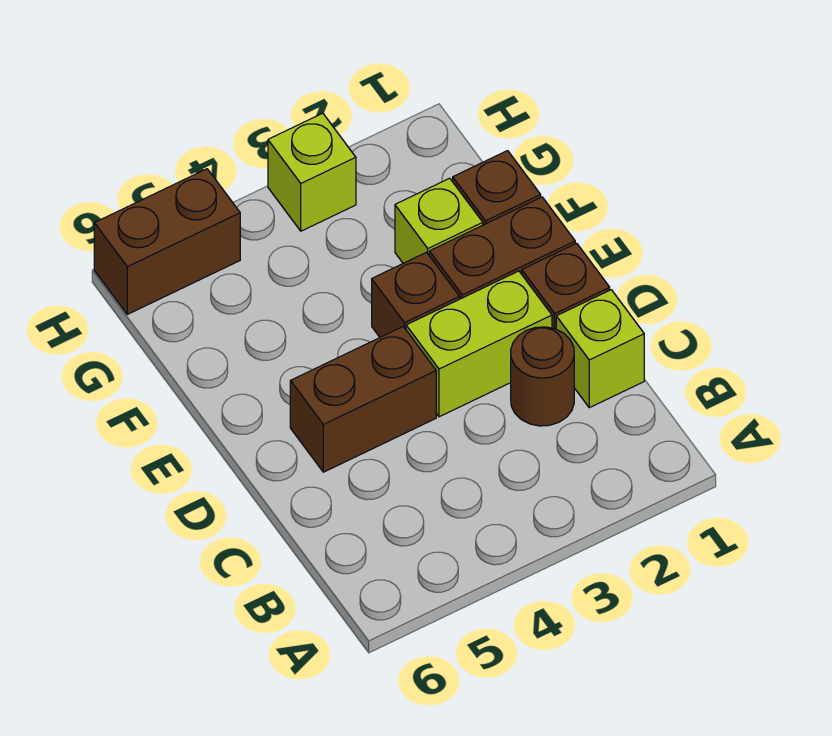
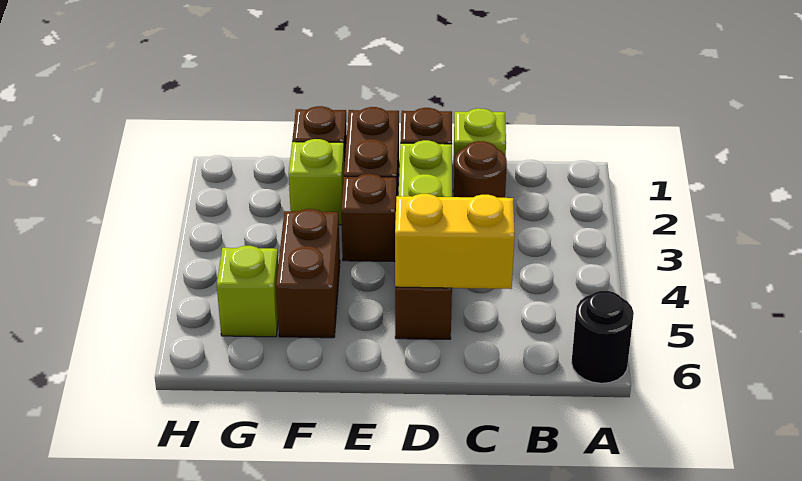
none -> black 1x1 round brick [571,291,634,383]
none -> yellow 1x2 brick [395,194,515,289]
lime 1x1 brick [268,113,356,231] -> lime 1x1 brick moved to [217,246,278,337]
brown 1x2 brick [94,169,240,314] -> brown 1x2 brick moved to [276,209,340,338]

